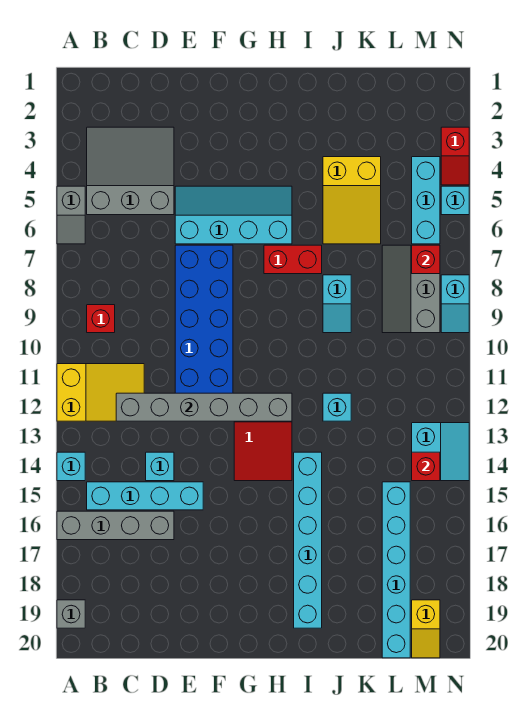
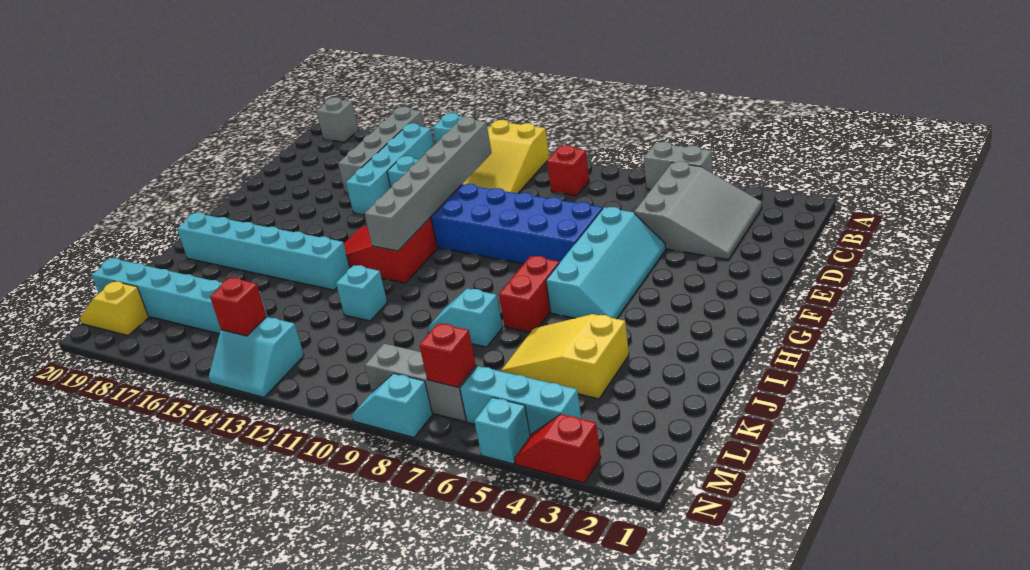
grey 1x2 slope [57,186,85,244] -> grey 1x2 brick [644,142,713,190]

